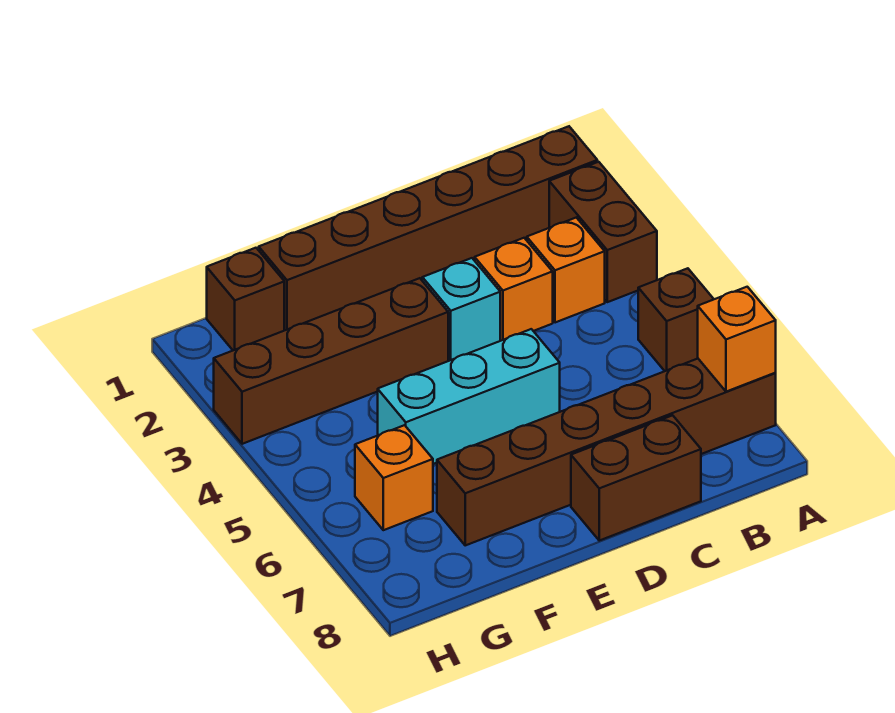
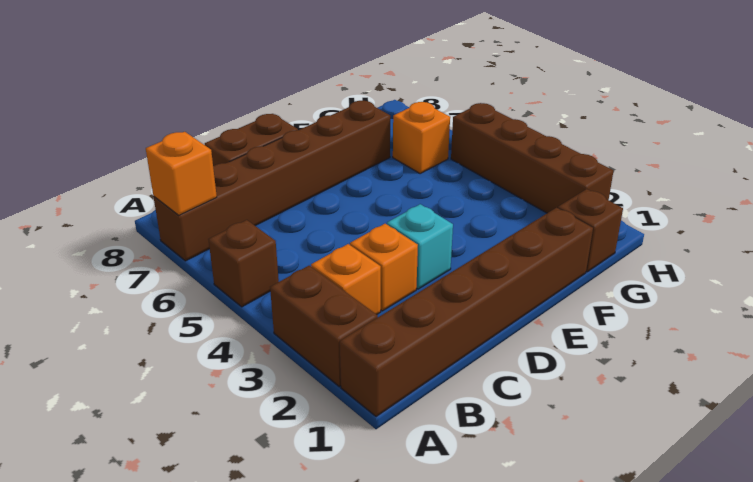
cyan 1x3 brick [378,329,560,464] -> none
brown 1x4 brick [214,278,448,444] -> brown 1x4 brick turned to [451,103,613,213]

